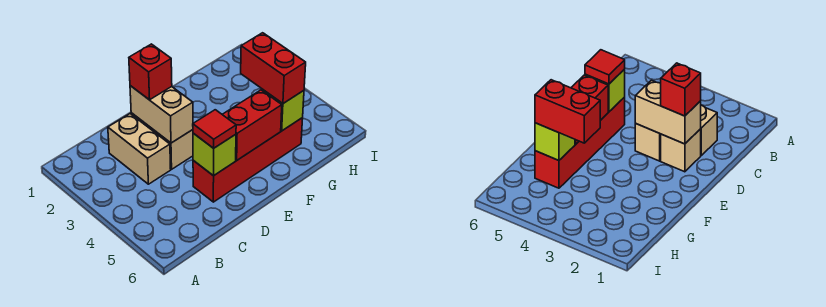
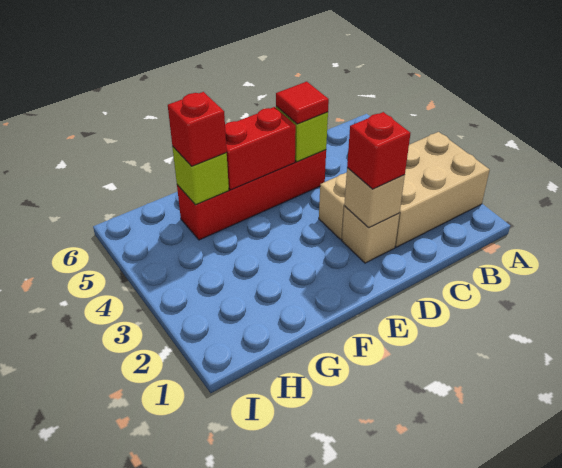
tan 1x2 brick [108,114,171,184] -> tan 2x3 brick [395,132,490,247]
tan 1x2 brick [130,86,193,143] -> tan 1x1 brick [344,168,405,228]
red 1x2 brick [241,33,306,103] -> red 1x1 brick [168,92,227,166]

